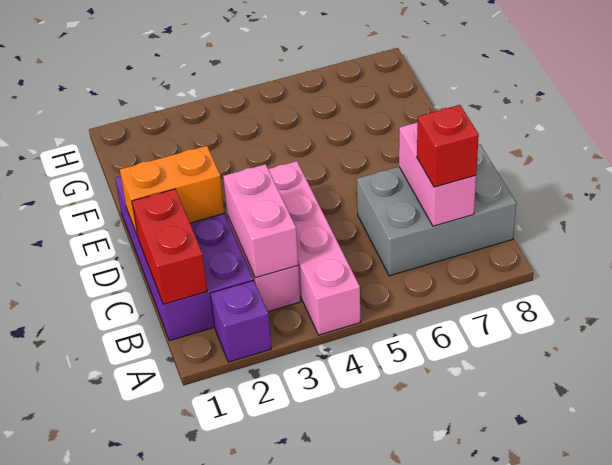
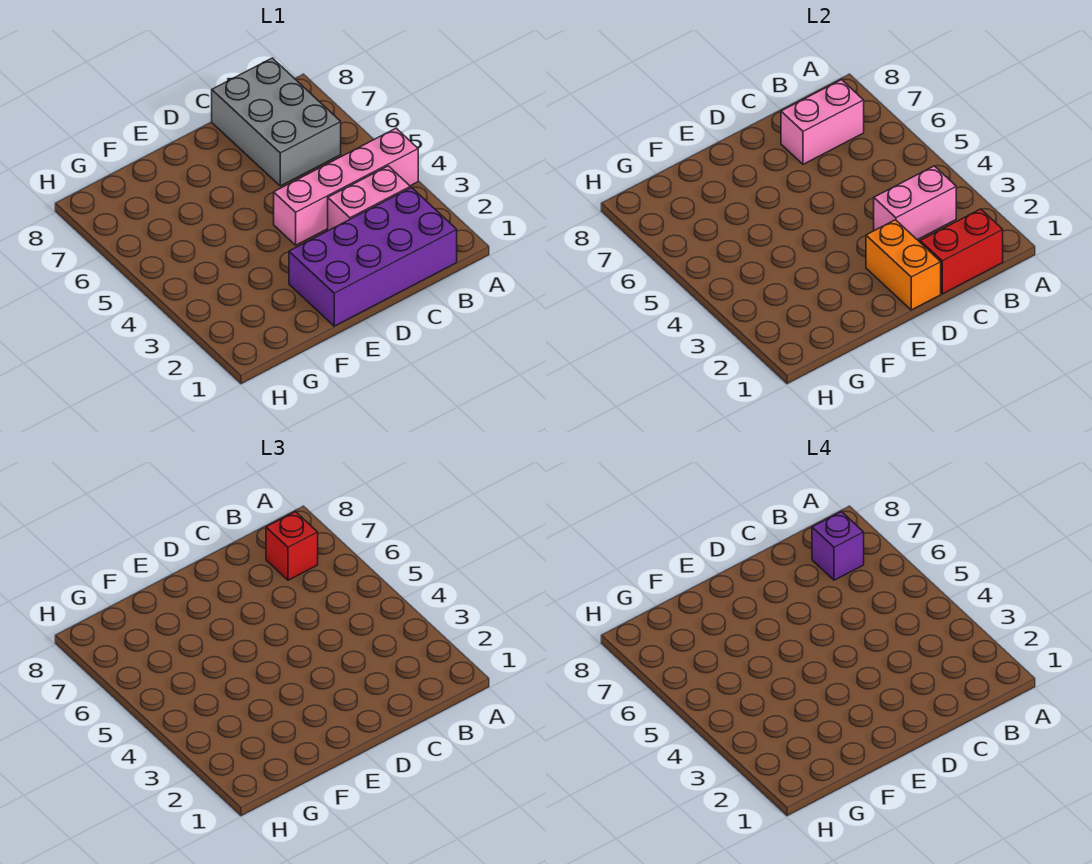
purple 1x1 brick [210,280,271,362] -> purple 1x1 brick moved to [812,512,864,580]

